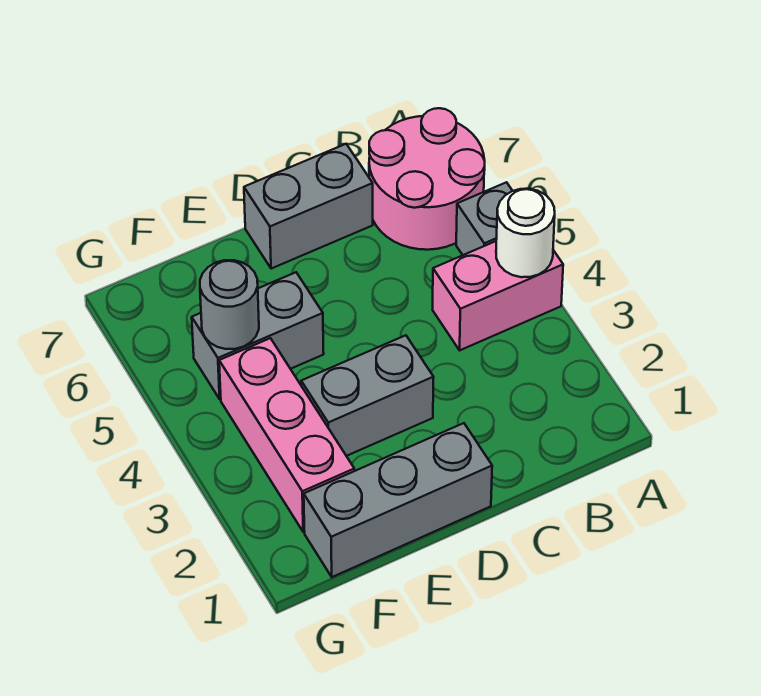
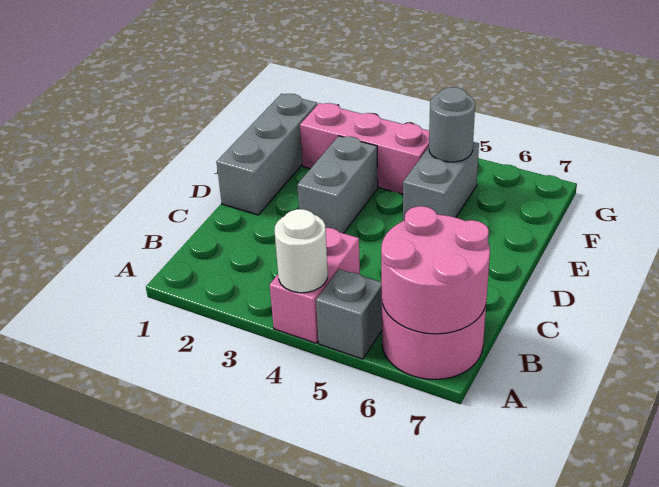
none -> pink 2x2 round brick [381,206,490,334]
grey 1x2 brick [244,144,373,269] -> none

